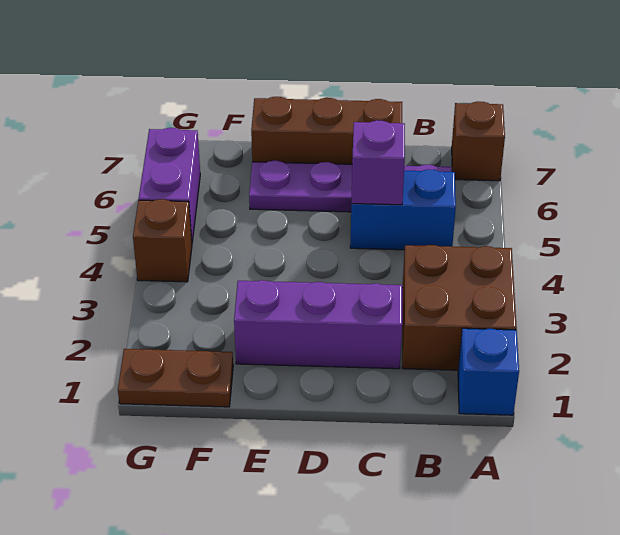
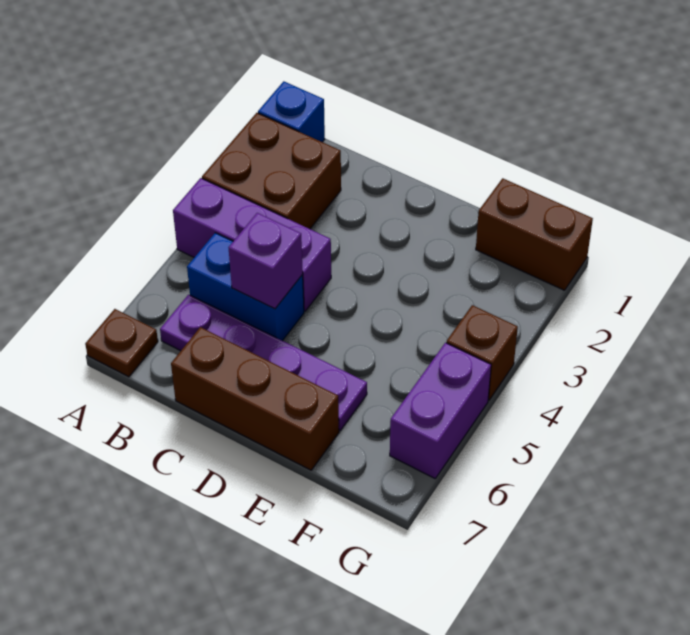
brown 1x1 brick [452,101,505,181] -> brown 1x1 plate [85,309,158,377]
purple 1x3 brick [234,280,402,369] -> purple 1x3 brick moved to [173,178,331,311]
brown 1x2 plate [118,349,233,407] -> brown 1x2 brick [476,178,593,290]

